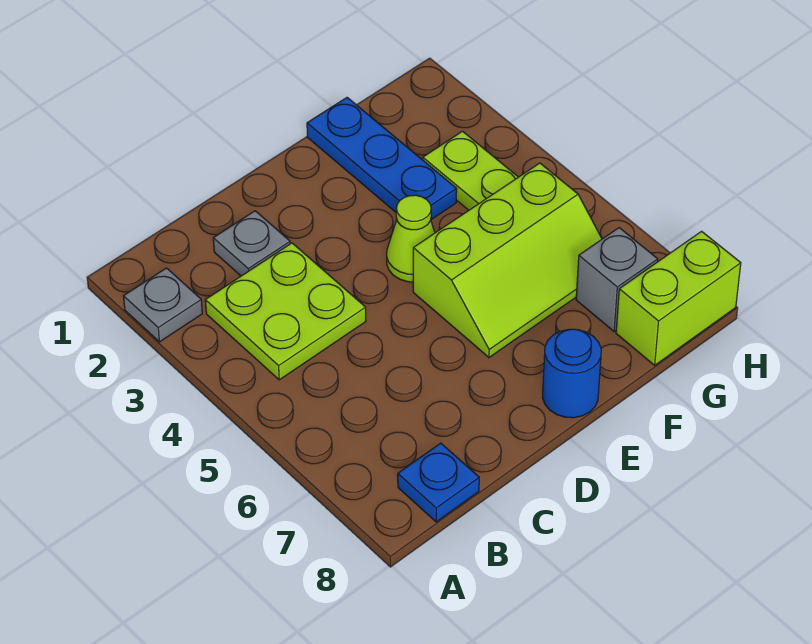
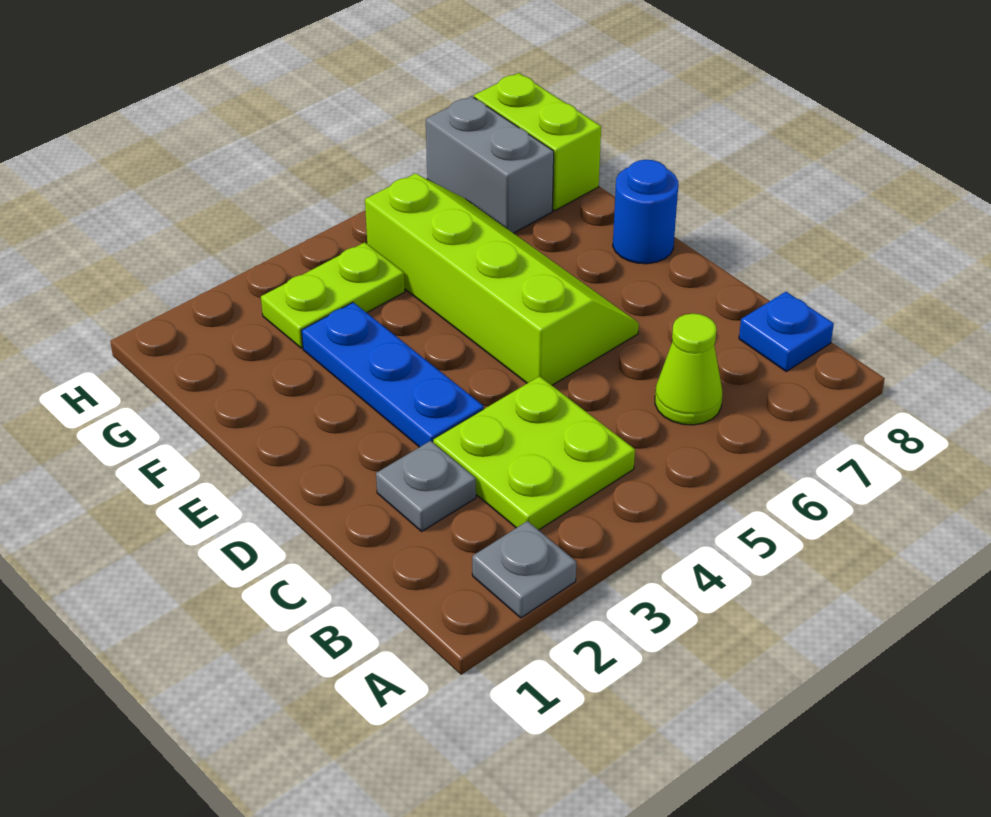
lime 1x1 cone [387,195,435,282] -> lime 1x1 cone moved to [655,313,722,425]
lime 2x3 slope [413,163,602,357] -> lime 2x4 slope [365,173,639,385]
blue 1x3 plate [307,98,457,220] -> blue 1x3 plate turned to [301,302,484,447]
grey 1x1 brick [576,228,658,332] -> grey 1x2 brick [426,96,554,233]

